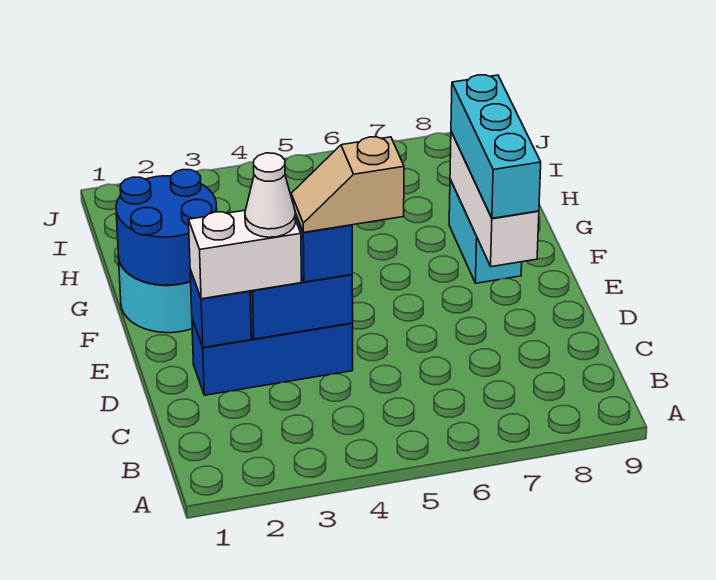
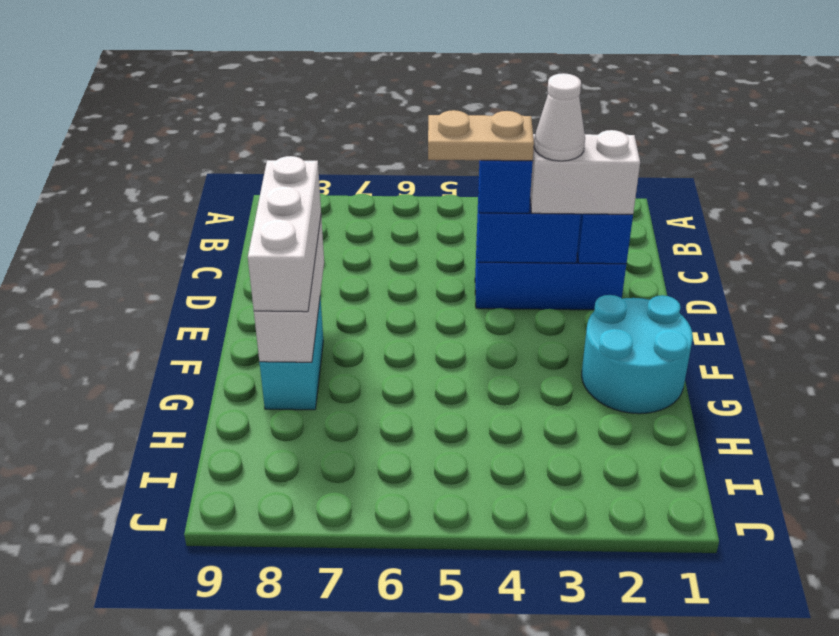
tan 1x2 slope [291,137,404,232] -> tan 1x2 plate [428,110,534,161]
cyan 1x3 brick [451,75,541,218] -> white 1x3 brick [248,156,321,312]
blue 2x2 round brick [116,170,217,285] -> none

